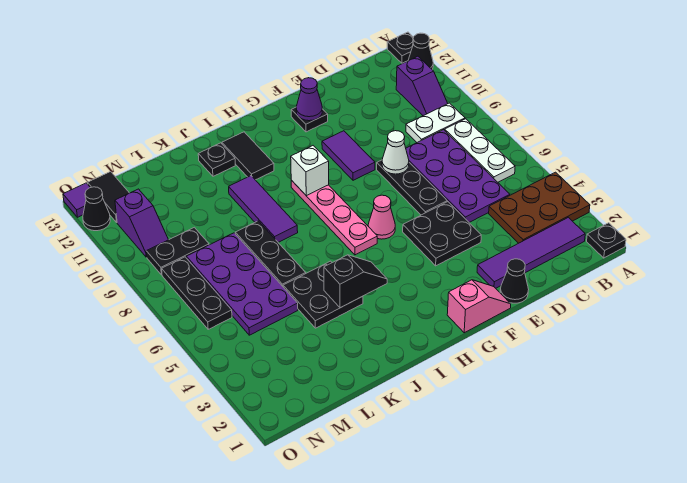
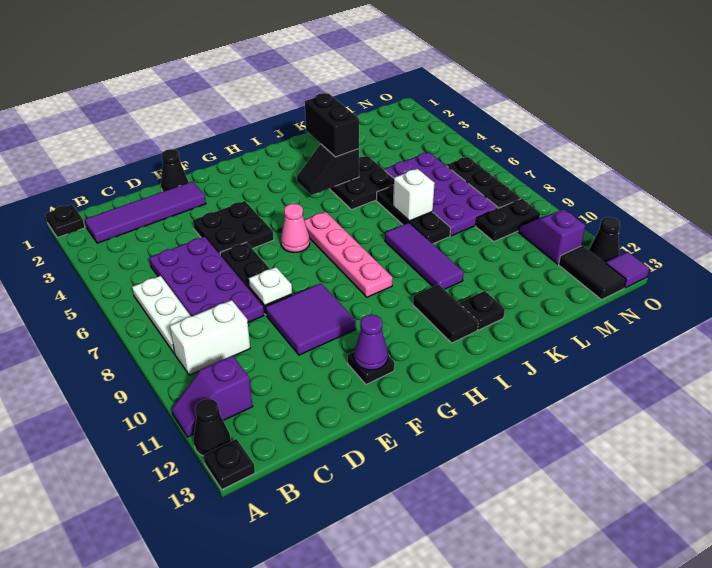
brown 2x3 plate [489,172,590,243] -> none
white 1x2 plate [406,103,465,142] -> white 1x2 brick [170,300,250,375]
purple 1x2 slope [396,56,448,116] -> purple 1x2 slope turned to [172,356,253,437]
white 1x1 cone [382,131,409,174] -> white 1x1 plate [249,267,292,305]
pink 1x2 slope [447,280,511,333] -> none
purple 1x2 tile [322,131,375,180] -> purple 2x2 tile [266,283,356,355]
white 1x1 brick [291,146,329,196] -> white 1x1 brick moved to [393,169,435,221]
none -> black 1x2 brick [305,93,359,157]

